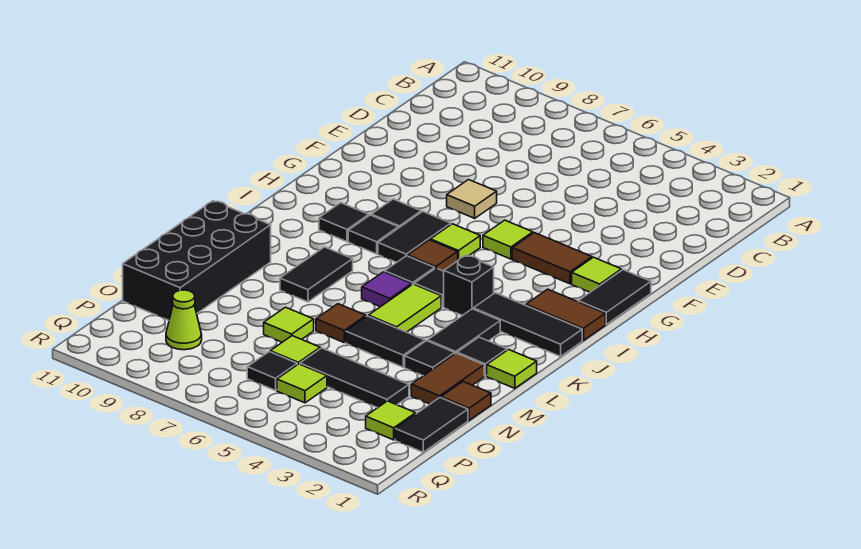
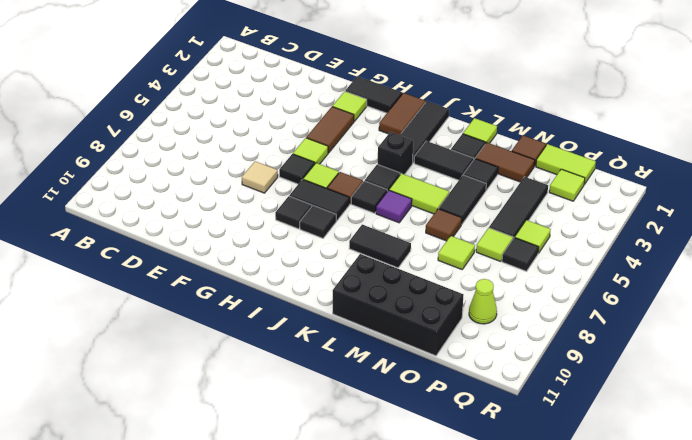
black 1x1 tile [319,203,369,242] -> black 1x1 tile moved to [279,154,315,184]
black 1x2 tile [395,398,468,452] -> lime 1x2 tile [536,144,596,185]

